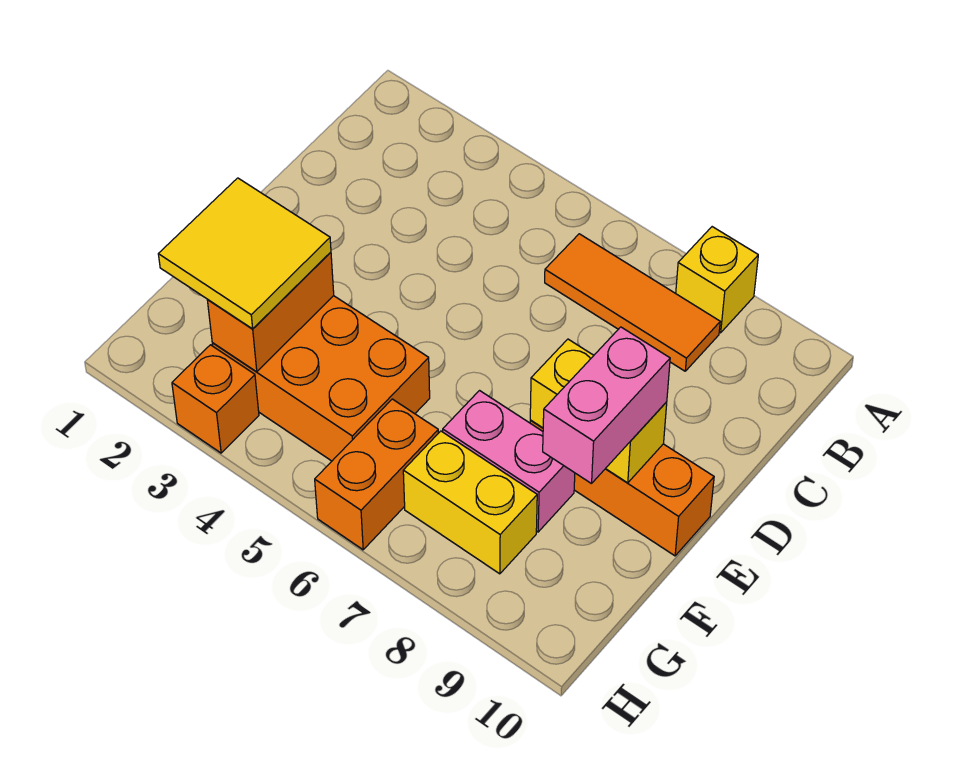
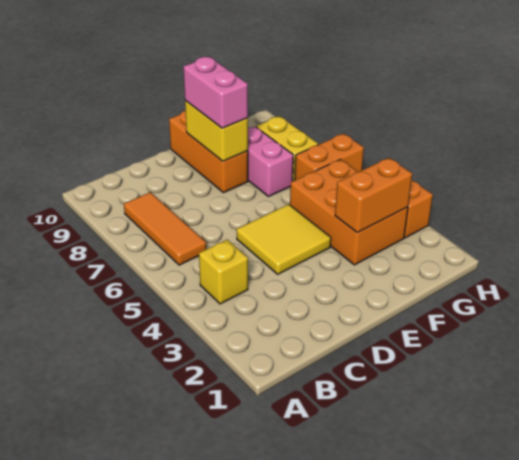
yellow 1x1 brick [676,227,758,333] -> yellow 1x1 brick moved to [199,240,248,304]
pink 1x2 brick [543,327,670,484] -> pink 1x2 brick turned to [183,57,248,128]
yellow 2x2 tile [158,178,331,329] -> yellow 2x2 tile moved to [237,204,331,274]

